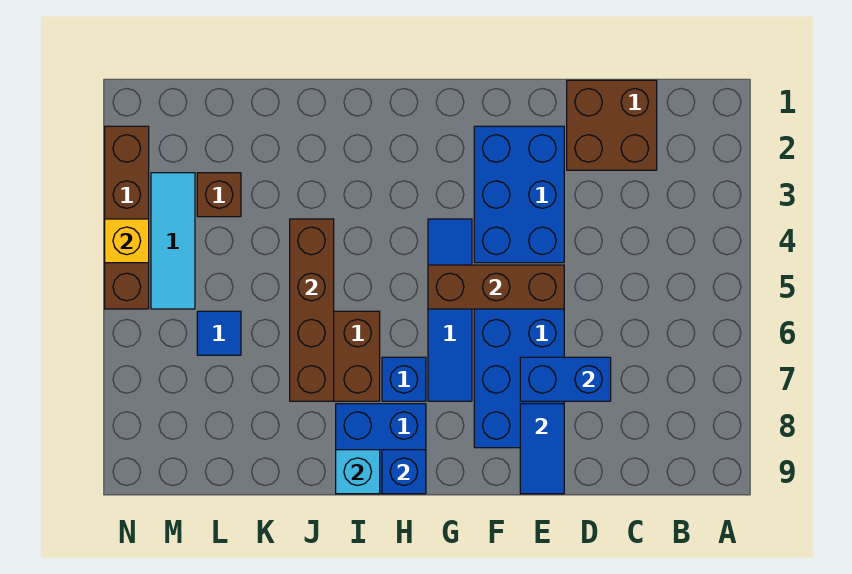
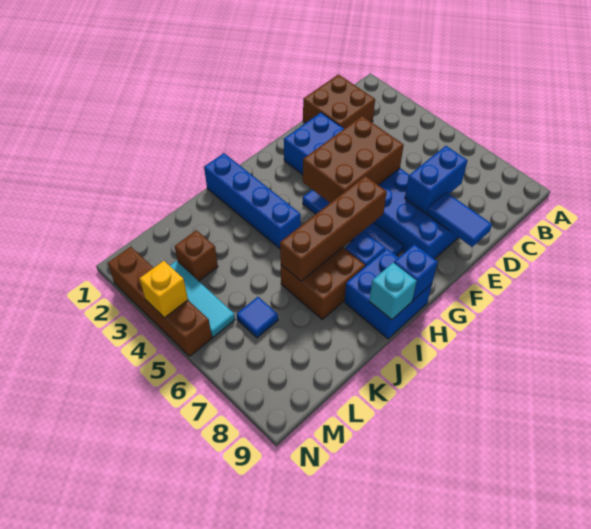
brown 1x3 brick [428,265,564,309] -> brown 2x3 brick [303,116,404,203]
none -> blue 1x4 brick [204,153,301,249]
brown 1x4 brick [290,219,334,401] -> brown 1x4 brick turned to [280,176,387,281]

